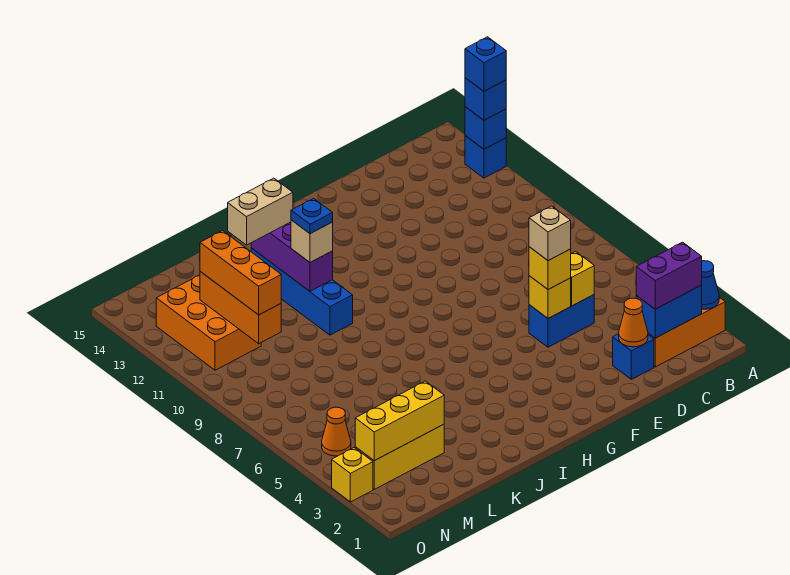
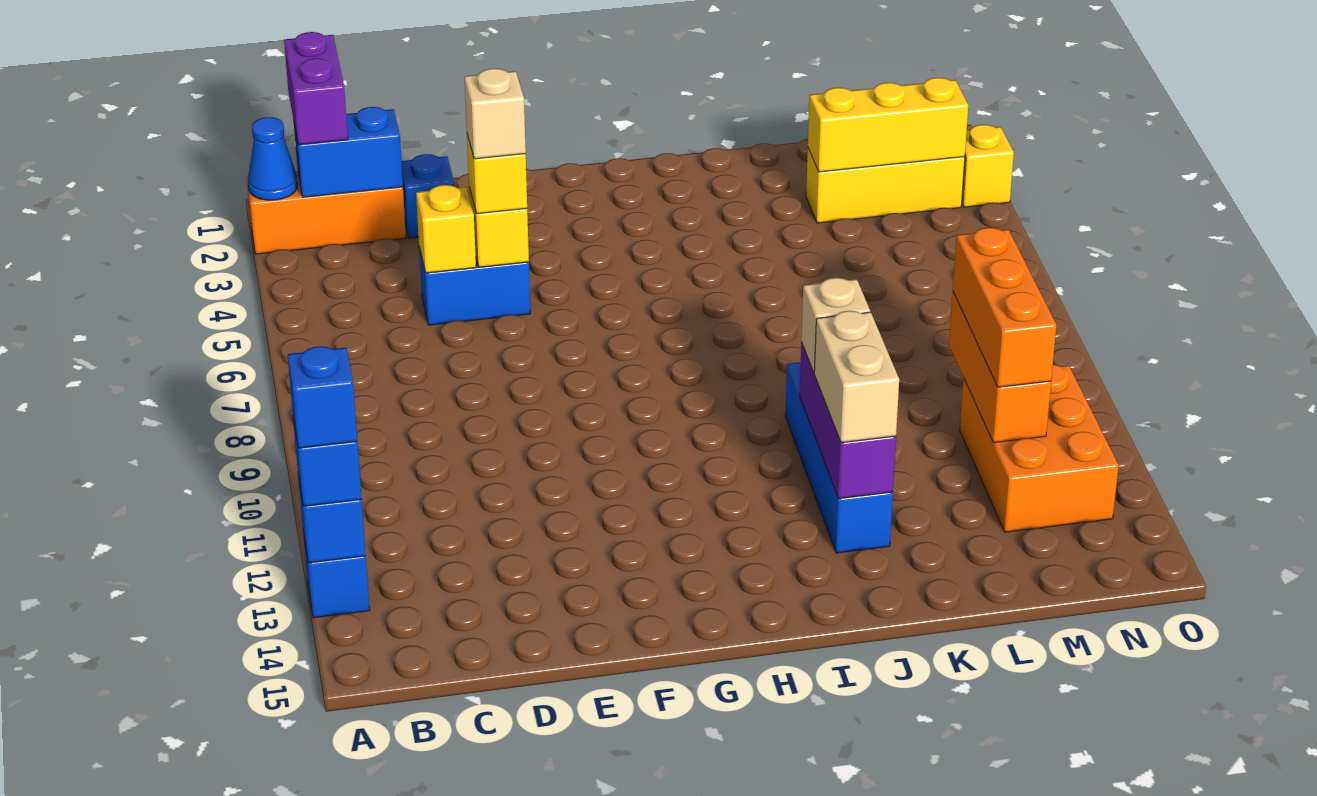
purple 1x2 brick [636,242,702,309] -> purple 1x2 brick turned to [284,32,348,145]
orange 1x1 cone [619,298,648,347] -> none
blue 1x1 plate [291,198,333,234] -> none
tan 1x2 brick [228,178,293,245] -> tan 1x2 brick turned to [814,311,899,443]
orange 1x1 cone [322,407,351,456] -> none

